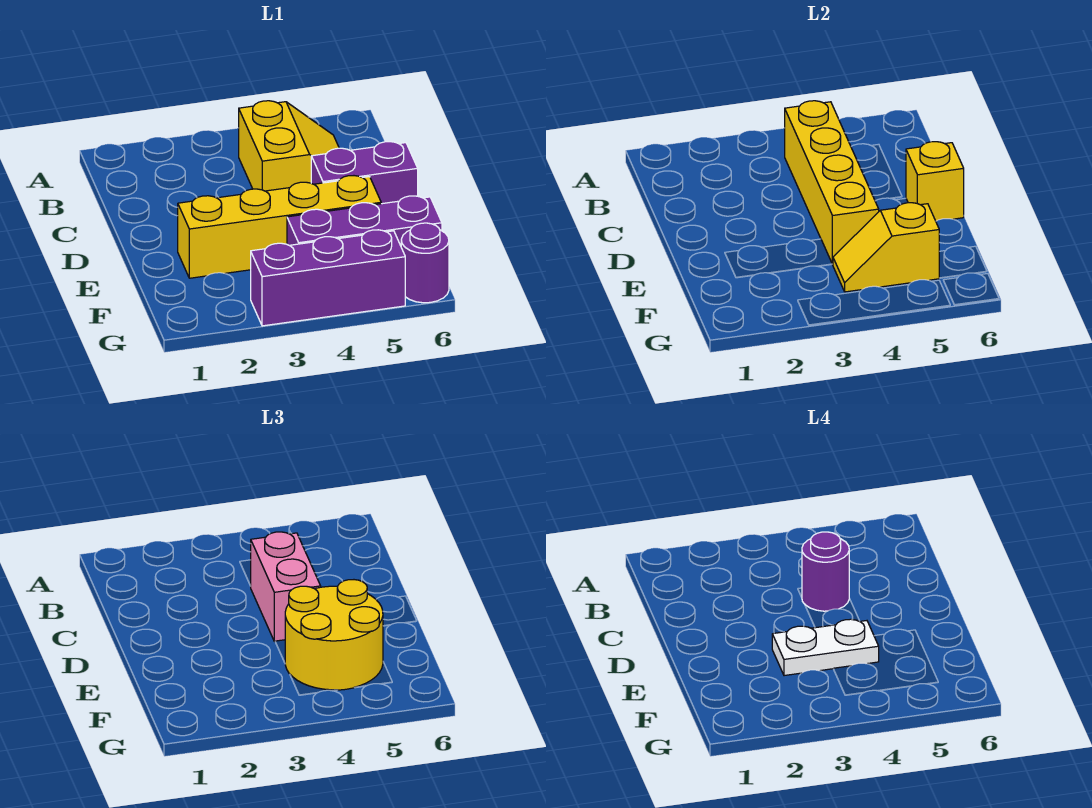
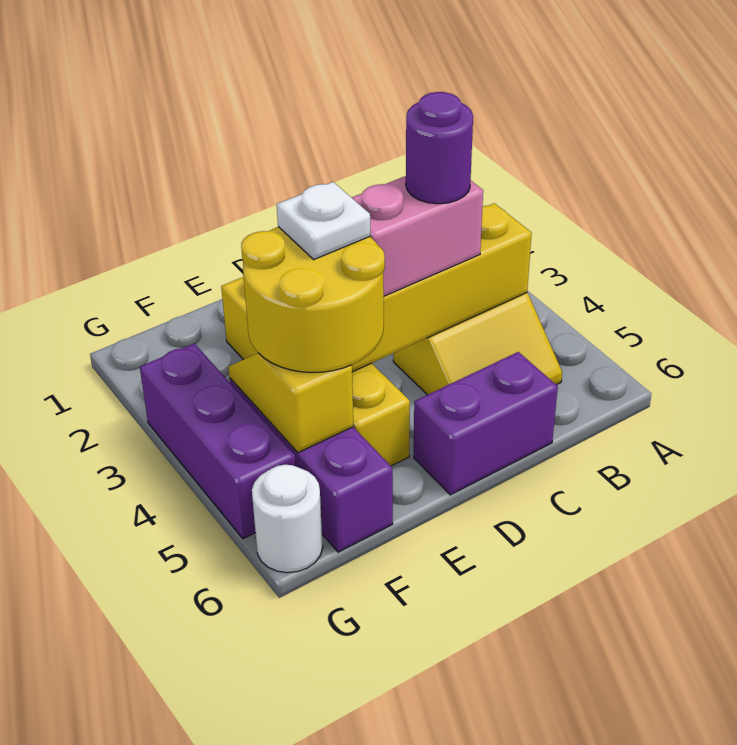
purple 1x2 brick [311,142,418,204] -> purple 1x2 brick turned to [414,352,558,495]
yellow 1x1 brick [906,142,964,221] -> none
white 1x2 plate [772,619,879,676] -> white 1x1 plate [277,182,370,259]
purple 1x1 round brick [401,223,449,303] -> white 1x1 round brick [252,465,323,573]

